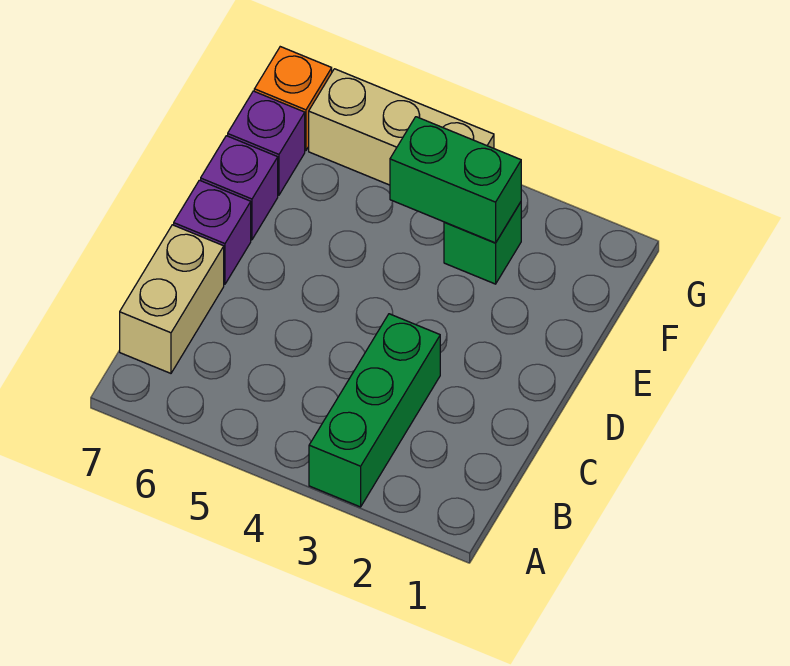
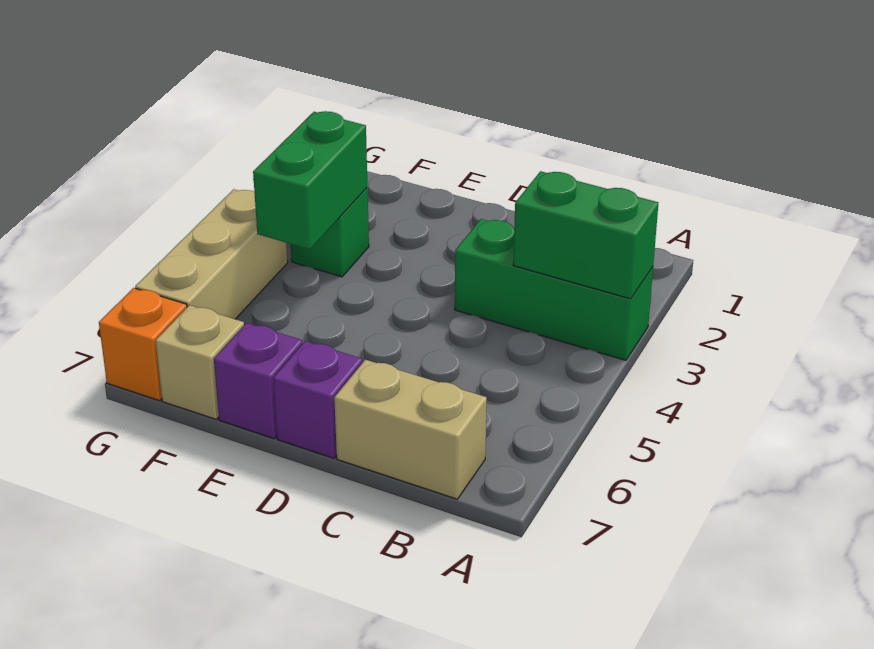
none -> green 1x2 brick [513,171,658,299]
purple 1x1 brick [228,91,305,195] -> tan 1x1 brick [156,305,244,419]

